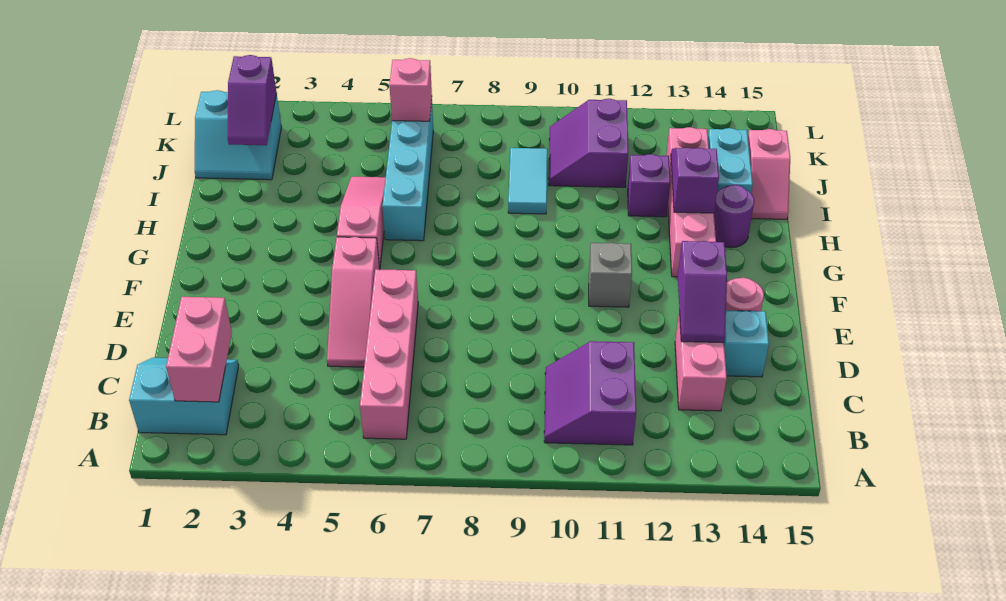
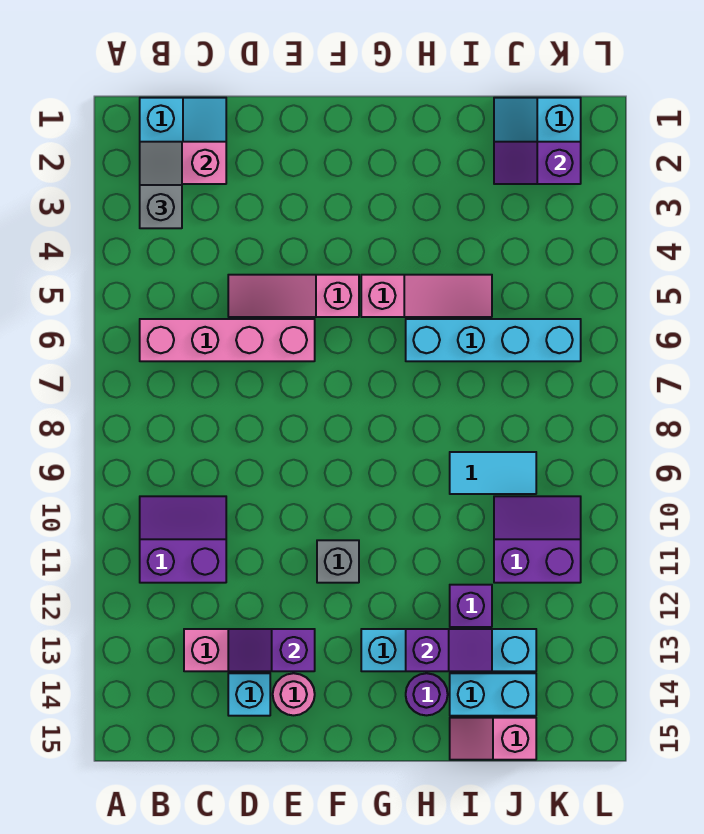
none -> grey 1x2 slope [140,142,182,228]
pink 1x4 brick [666,127,716,277] -> cyan 1x4 brick [361,629,536,671]
pink 1x1 brick [389,58,432,121] -> none

